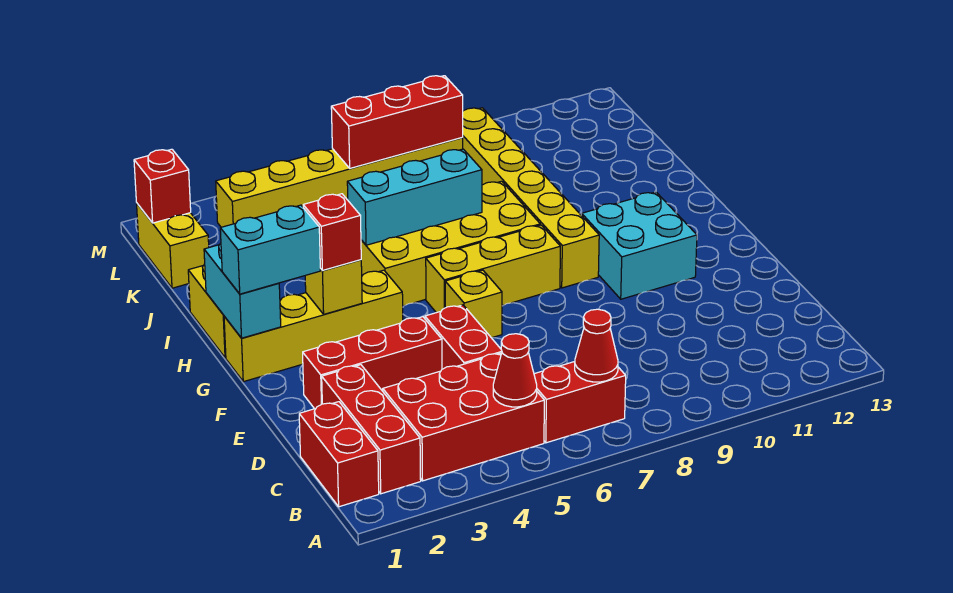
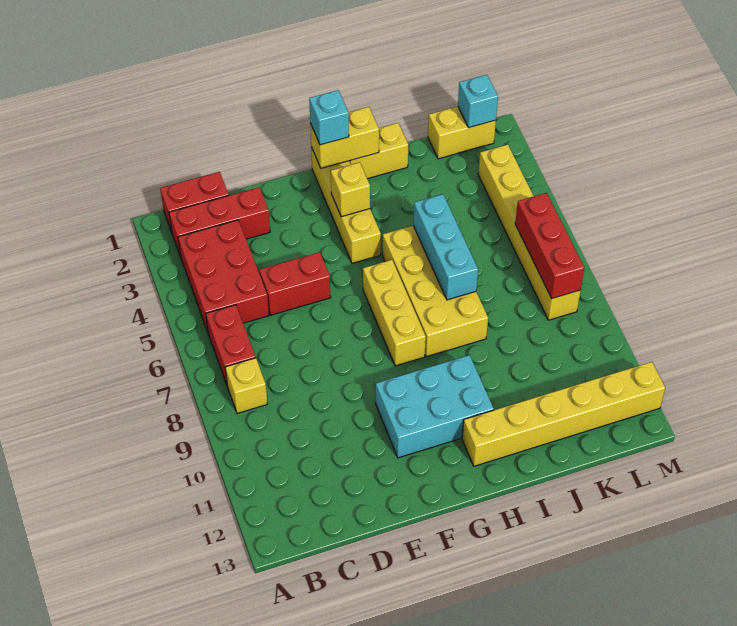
red 1x1 cone [493,334,537,407] -> none
red 1x1 cone [575,309,618,382] -> none
red 1x3 brick [303,317,442,409] -> none
yellow 1x1 brick [445,270,502,338] -> yellow 1x1 brick moved to [225,358,267,413]
cyan 2x2 brick [581,192,697,299] -> cyan 2x3 brick [376,355,494,458]
cyan 1x2 brick [204,243,281,338] -> yellow 1x2 brick [310,107,379,168]
cyan 1x2 brick [220,205,320,294] -> cyan 1x1 brick [309,90,349,145]
red 1x1 brick [303,194,361,270] -> none
yellow 1x6 brick [462,108,599,288] -> yellow 1x6 brick moved to [462,362,665,466]
red 1x1 brick [134,149,191,223] -> cyan 1x1 brick [458,75,498,128]

